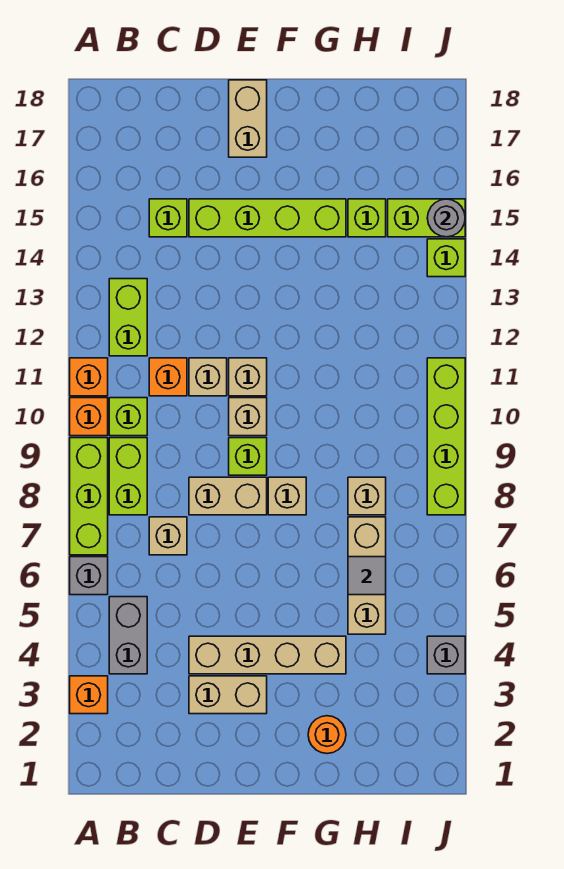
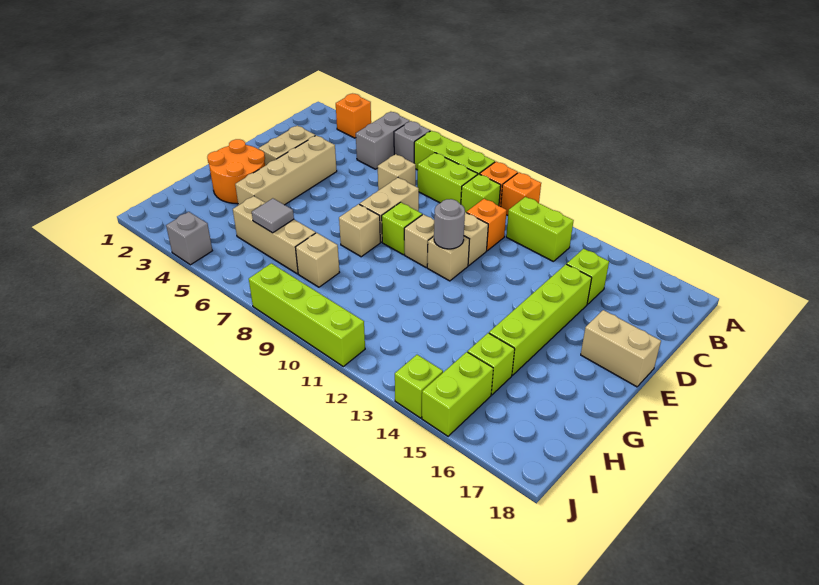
grey 1x2 brick [109,597,147,674] -> grey 1x2 brick turned to [356,112,410,169]
orange 1x1 round brick [308,716,346,753] -> orange 2x2 round brick [207,139,265,204]
grey 1x1 round brick [427,199,465,237] -> grey 1x1 round brick moved to [434,199,465,249]

